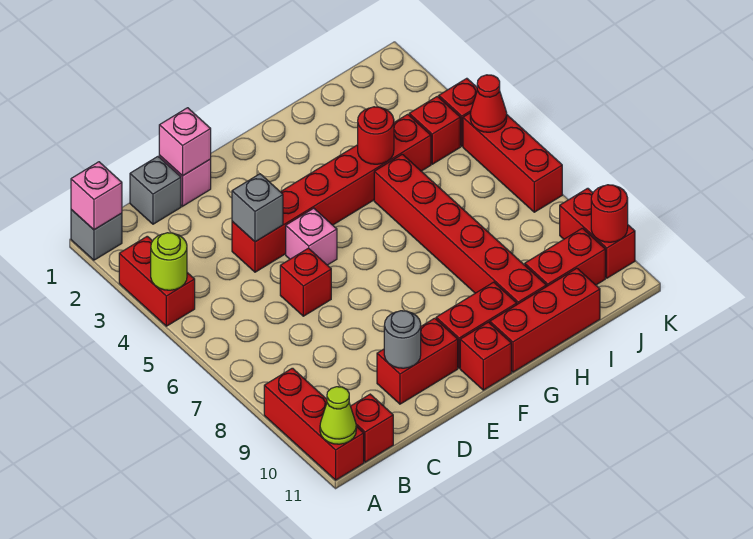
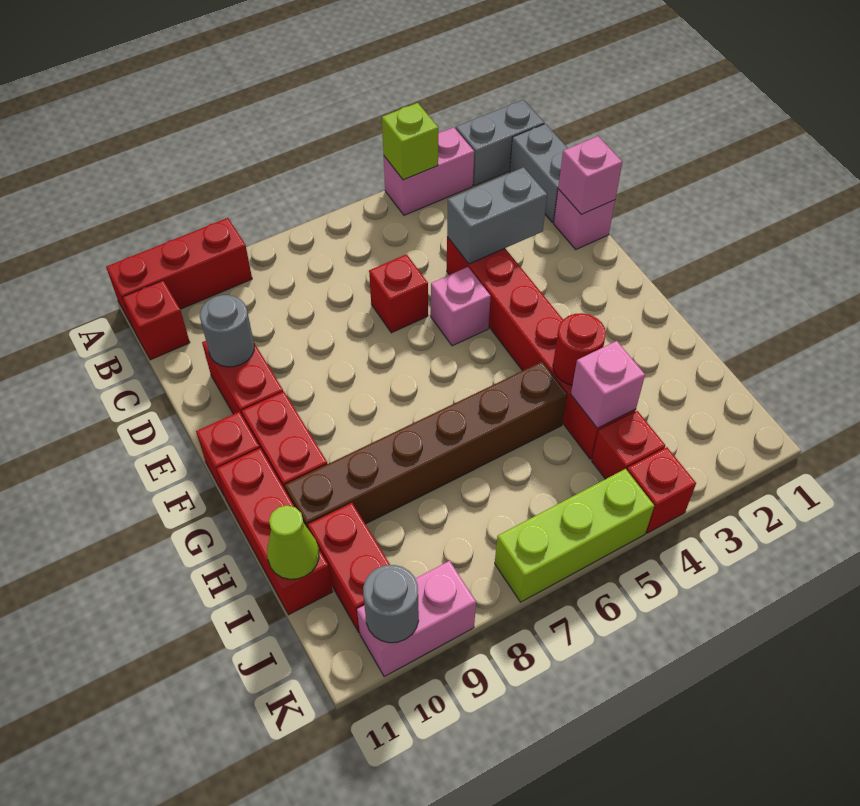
grey 1x1 brick [71,210,122,260] -> grey 1x2 brick [456,100,544,186]
pink 1x1 brick [71,162,122,230] -> pink 1x1 brick moved to [571,341,645,428]
red 1x2 brick [119,236,195,326] -> pink 1x2 brick [384,127,474,215]
lime 1x1 round brick [151,233,187,290] -> lime 1x1 brick [382,103,438,180]
lime 1x1 cone [320,387,356,444] -> lime 1x1 cone moved to [267,505,319,579]
grey 1x1 brick [130,157,181,224] -> grey 1x2 brick [510,124,568,222]
grey 1x1 brick [232,174,283,242] -> grey 1x2 brick [447,167,547,264]
red 1x6 brick [374,154,546,304] -> brown 1x6 brick [285,362,567,530]
red 1x3 brick [463,113,562,212] -> lime 1x3 brick [495,469,654,602]
red 1x1 cone [470,75,507,132] -> none
red 1x2 brick [560,188,635,278] -> pink 1x2 brick [357,561,476,677]
red 1x1 round brick [591,185,628,242] -> grey 1x1 round brick [363,565,419,643]

